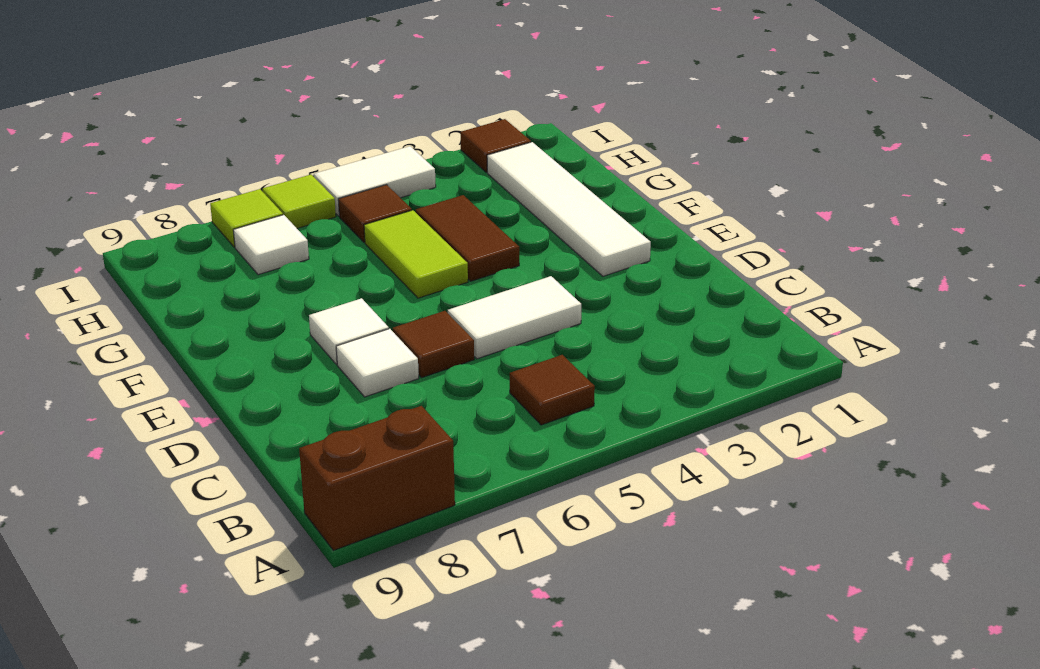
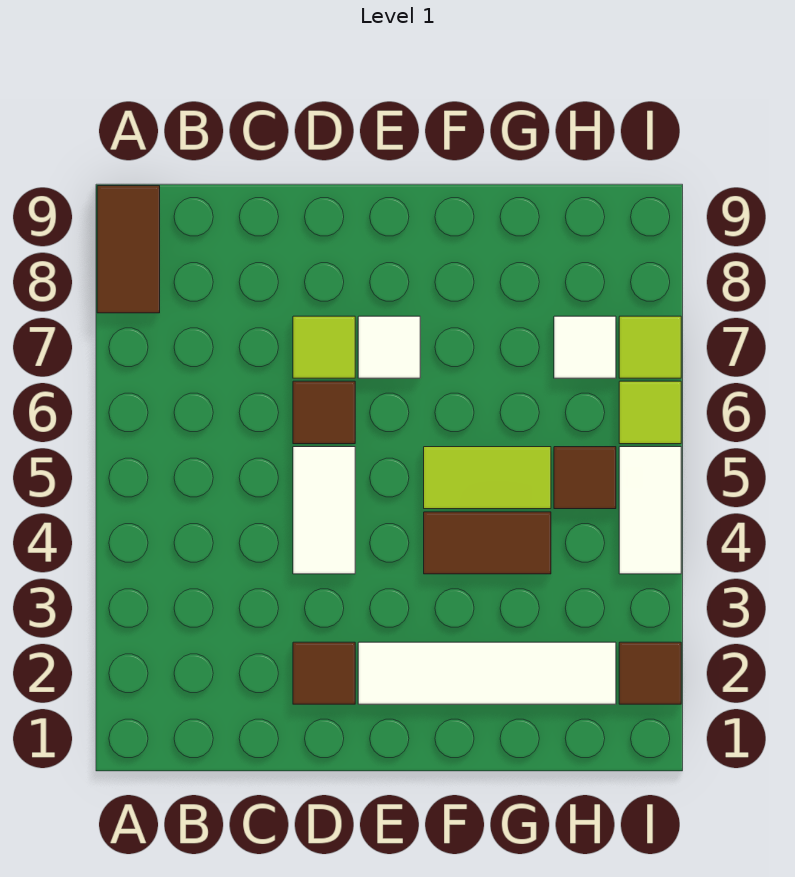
brown 1x2 brick [299,406,455,550] -> brown 1x2 tile [97,186,160,313]
brown 1x1 tile [510,355,595,425] -> brown 1x1 tile moved to [293,642,355,704]
white 1x1 tile [336,329,419,397] -> lime 1x1 tile [293,316,355,378]

